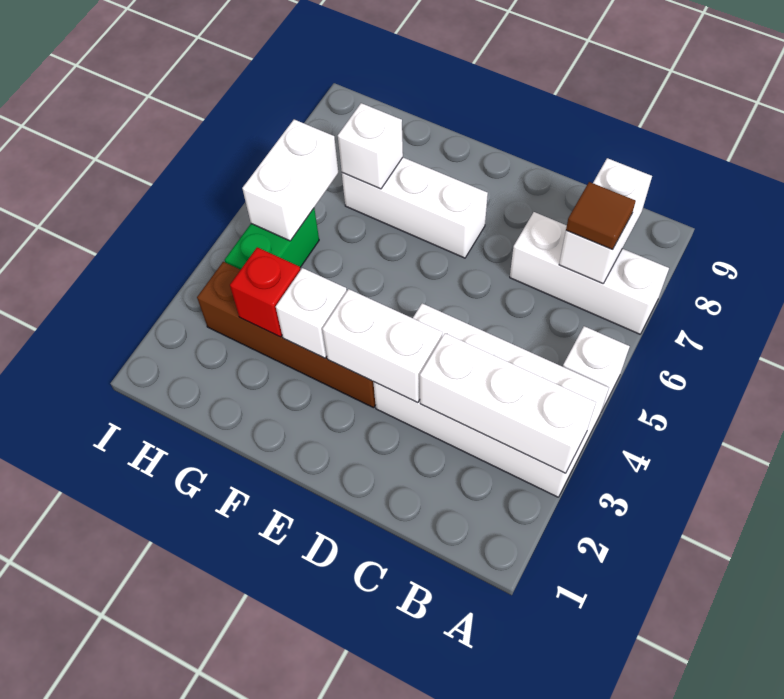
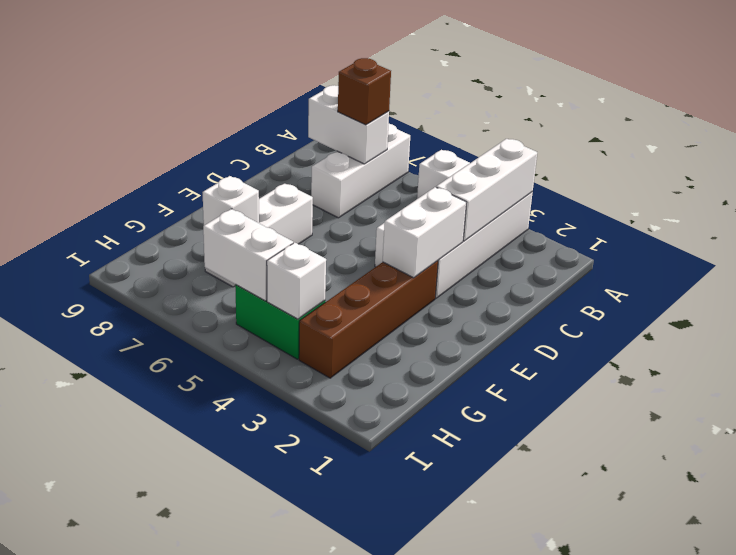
brown 1x1 tile [566,182,636,250] -> brown 1x1 brick [338,58,391,125]
white 1x1 brick [276,268,347,358] -> white 1x1 brick moved to [267,243,326,319]
red 1x1 brick [230,247,300,337] -> none

